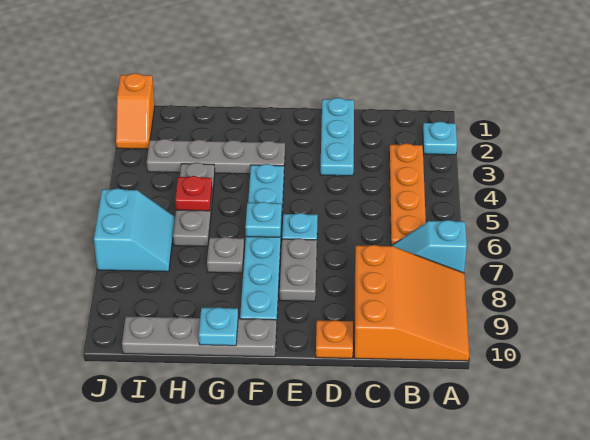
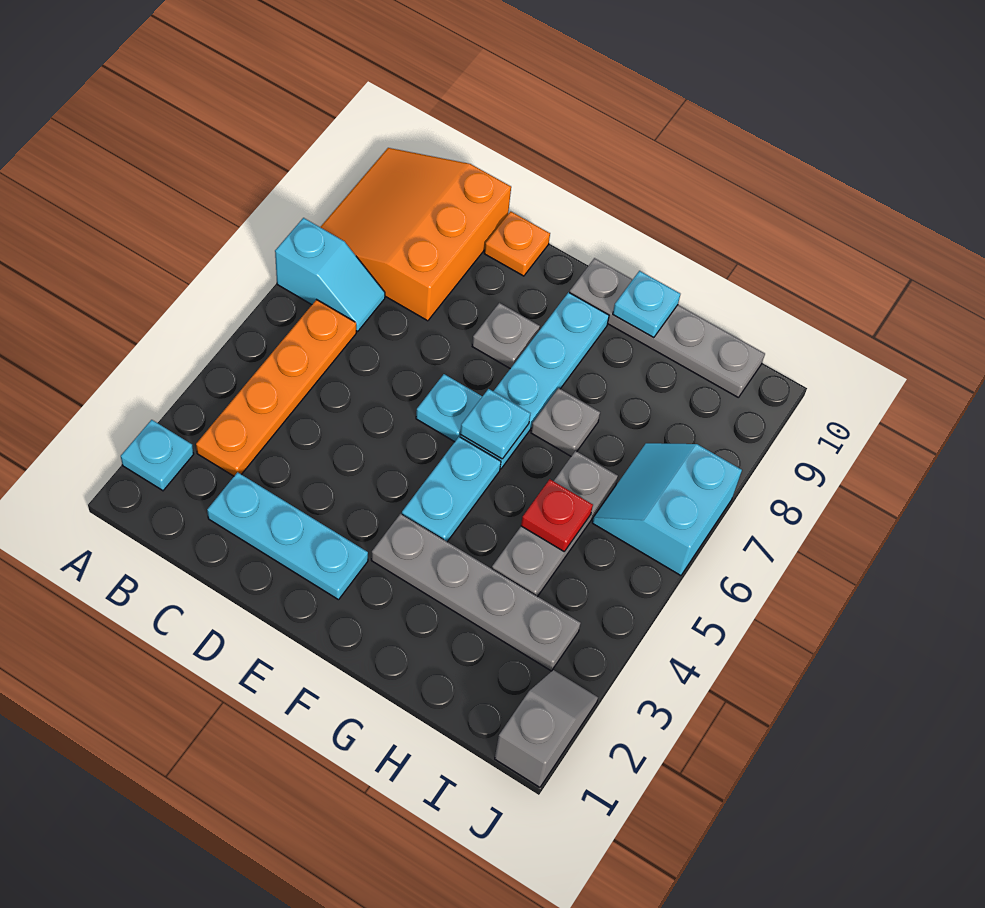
cyan 1x3 plate [320,98,354,176] -> cyan 1x3 plate turned to [207,472,368,600]
grey 1x2 plate [280,238,317,301] -> grey 1x1 plate [472,303,540,369]
orange 1x2 slope [116,73,155,149] -> grey 1x2 slope [495,670,598,787]

